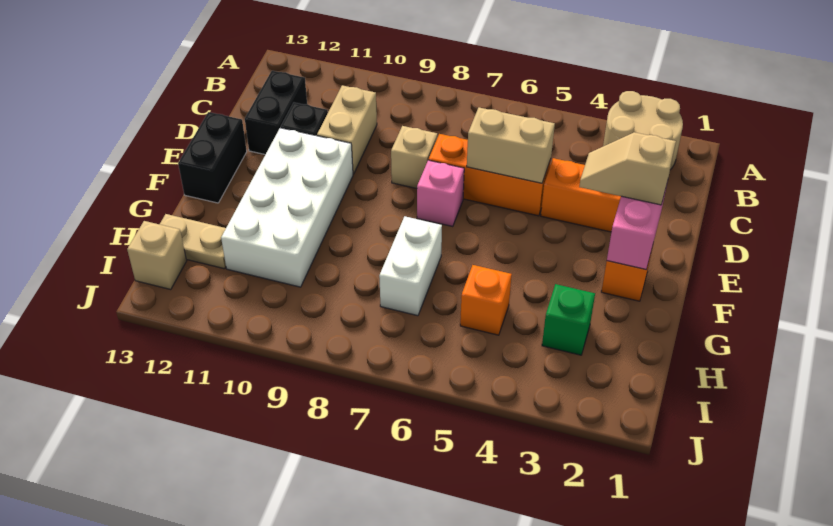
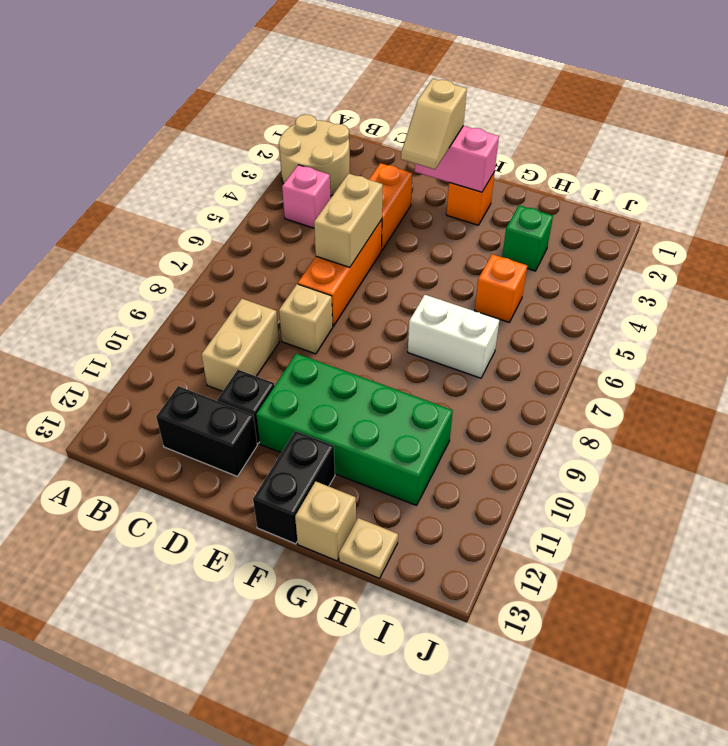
tan 1x2 brick [317,85,377,174] -> tan 1x2 brick turned to [201,299,279,391]
pink 1x1 brick [417,160,464,227] -> pink 1x1 brick moved to [282,165,330,228]
white 2x4 brick [221,128,353,287] -> green 2x4 brick [256,354,453,505]
black 1x2 brick [178,112,247,203] -> black 1x2 brick turned to [253,431,335,544]
tan 1x2 plate [160,214,226,269] -> tan 1x1 plate [339,518,398,578]
tan 1x1 brick [127,221,186,290] -> tan 1x1 brick moved to [295,481,356,561]

